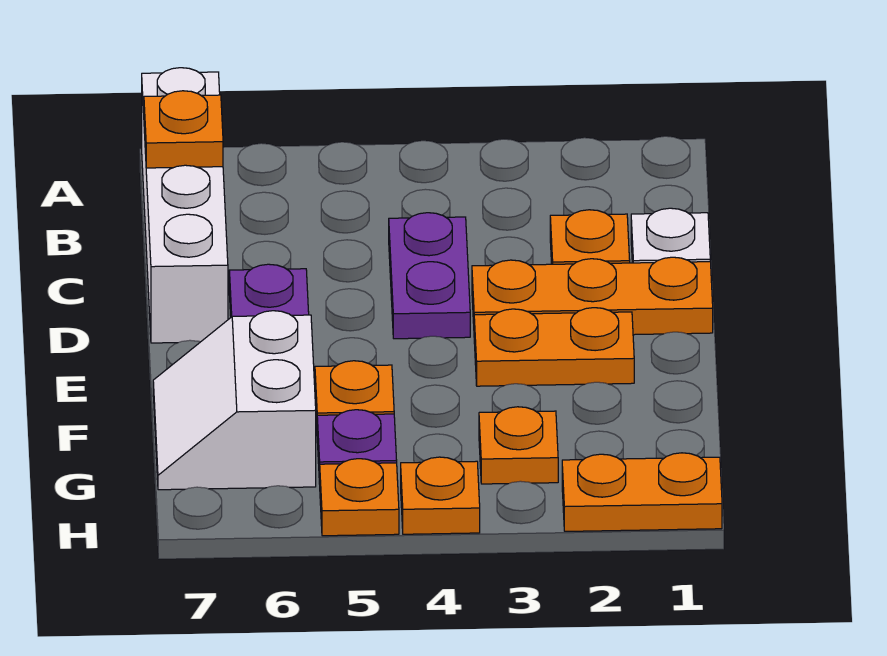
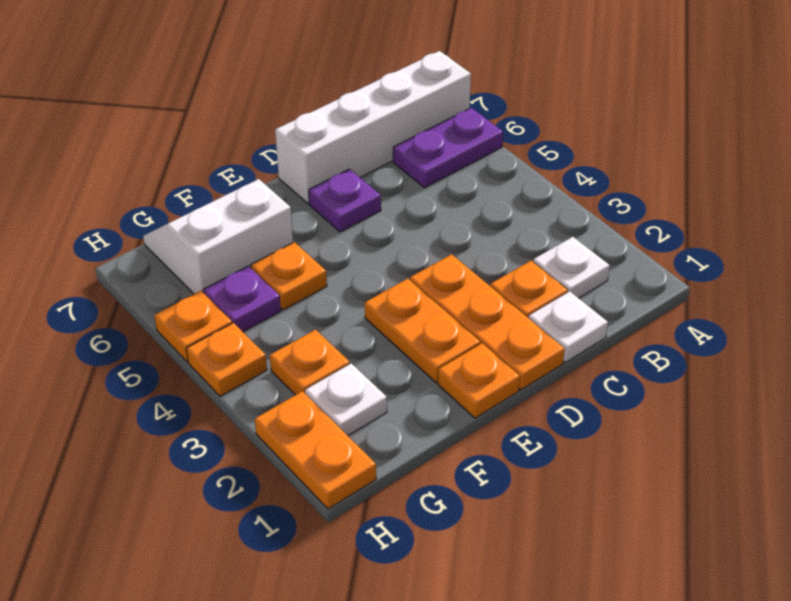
none -> white 1x1 plate [533,237,610,298]
orange 1x1 plate [144,91,223,168] -> orange 1x1 plate moved to [438,343,520,418]
purple 1x2 plate [389,213,470,339] -> purple 1x2 plate moved to [393,108,503,188]
none -> white 1x1 plate [305,363,387,436]

